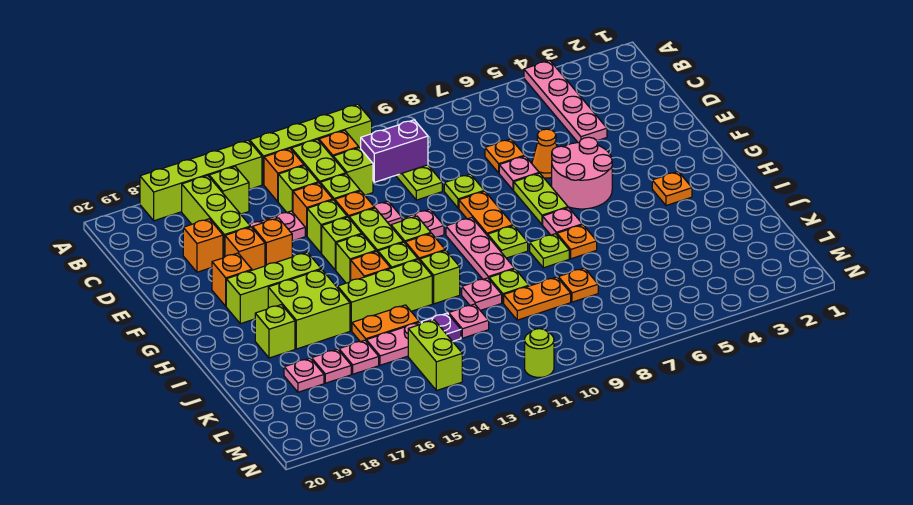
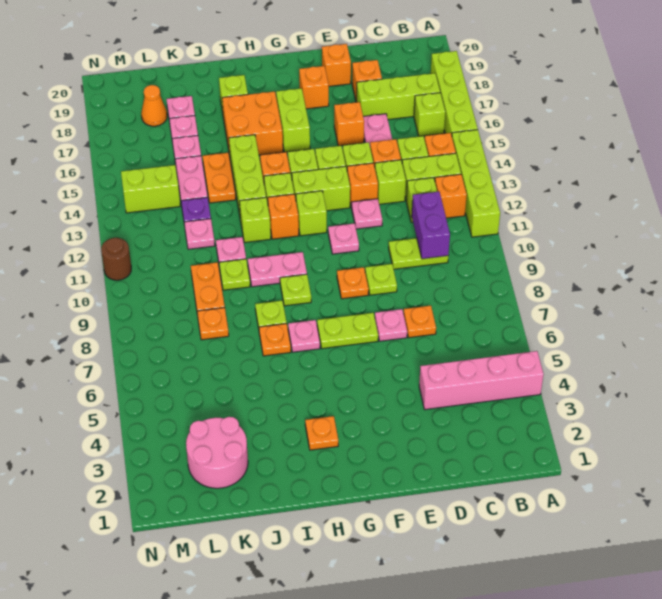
pink 1x4 plate [524,61,607,143] -> pink 1x4 brick [419,351,544,410]
orange 1x1 cone [532,129,557,178] -> orange 1x1 cone moved to [141,85,167,126]
orange 1x1 brick [225,227,265,270] -> orange 1x1 brick moved to [322,44,351,86]
pink 2x2 round brick [552,137,612,209] -> pink 2x2 round brick moved to [186,417,248,488]
orange 1x2 plate [459,191,513,236] -> orange 1x1 plate [337,267,369,299]
pink 1x3 plate [446,218,515,279] -> pink 1x2 plate [248,252,307,287]
lime 1x3 brick [226,252,321,324] -> lime 1x2 brick [276,88,310,152]
lime 2x2 brick [268,269,350,349] -> orange 2x2 brick [222,91,283,155]
lime 1x1 round brick [525,329,554,377] -> brown 1x1 round brick [101,238,131,280]

